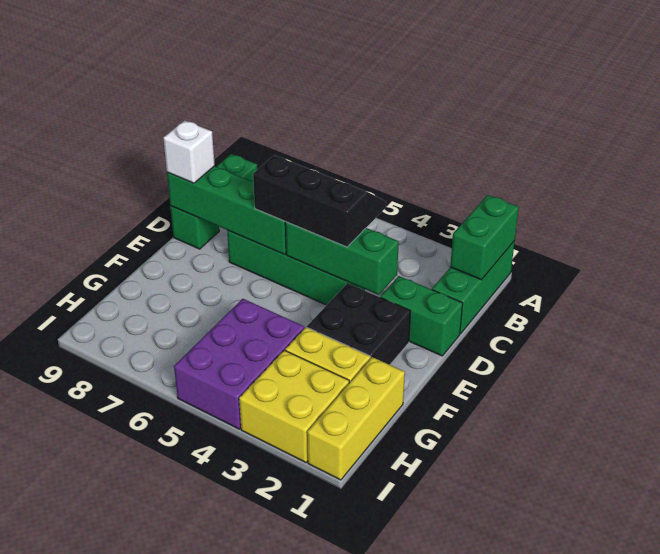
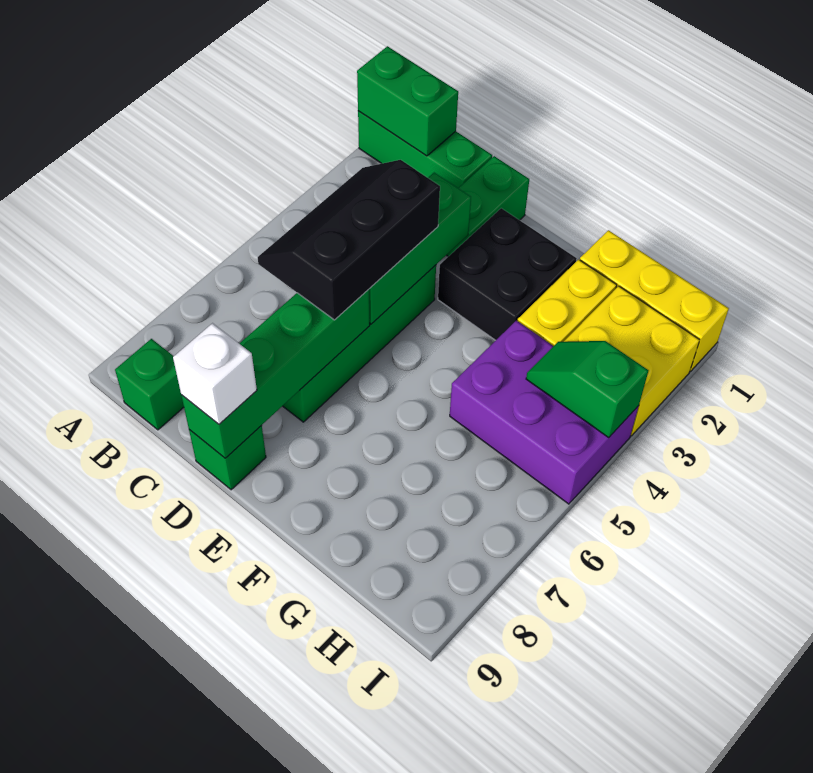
none -> green 1x2 slope [526,341,649,437]

